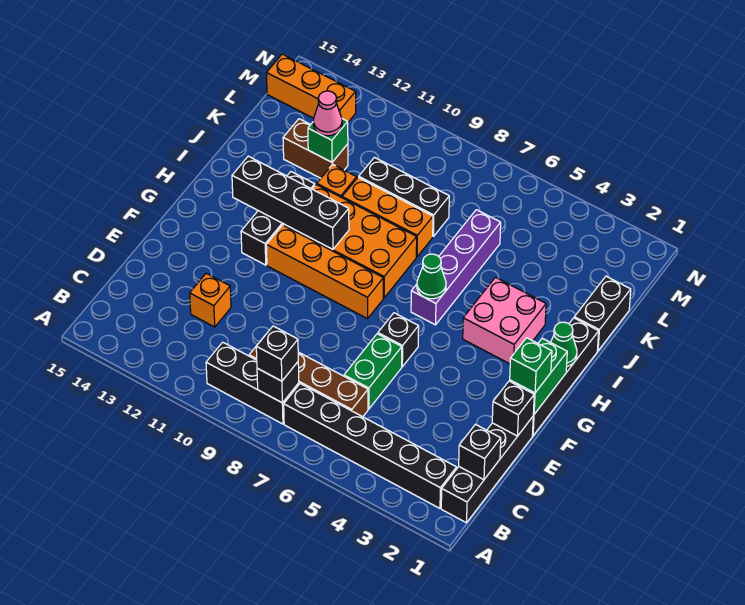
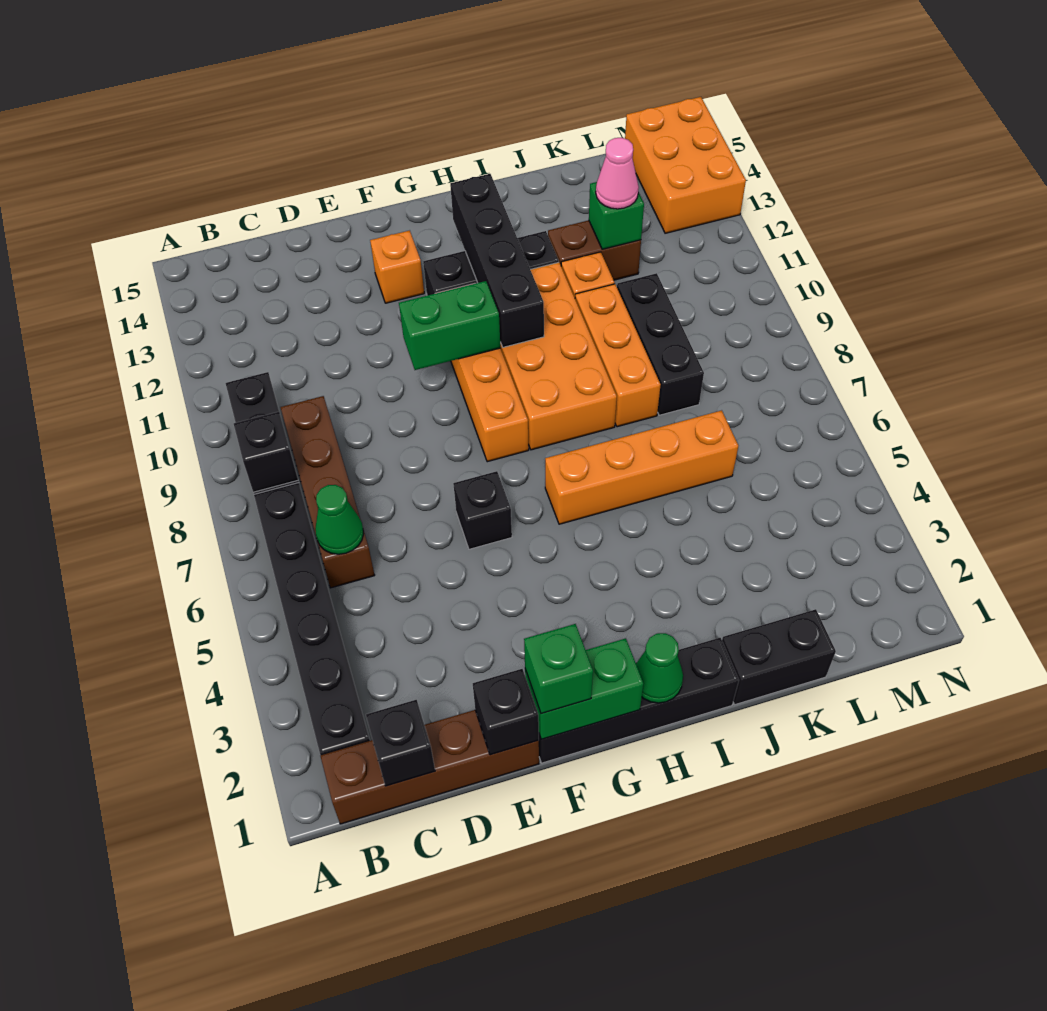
black 1x4 brick [441,417,533,523] -> brown 1x4 brick [320,710,539,824]
black 1x1 brick [256,326,298,381] -> none
green 1x2 brick [344,334,402,409] -> green 1x2 brick moved to [399,281,501,370]
orange 1x1 brick [190,273,231,327] -> orange 1x1 brick moved to [370,230,424,303]
pink 2x2 brick [463,277,546,364] -> none
purple 1x4 brick [411,210,501,325] -> orange 1x4 brick [545,410,738,524]
green 1x1 cone [417,254,446,299] -> green 1x1 cone moved to [315,485,363,554]
brown 1x2 brick [283,119,348,178] -> brown 1x2 brick turned to [548,220,641,280]
orange 1x3 brick [267,54,356,122] -> orange 2x3 brick [625,97,746,233]

